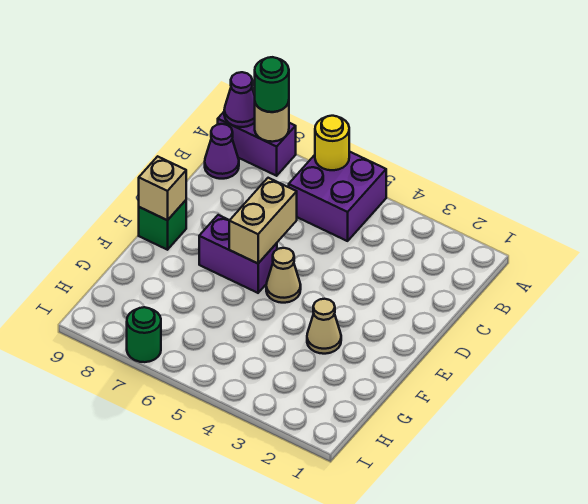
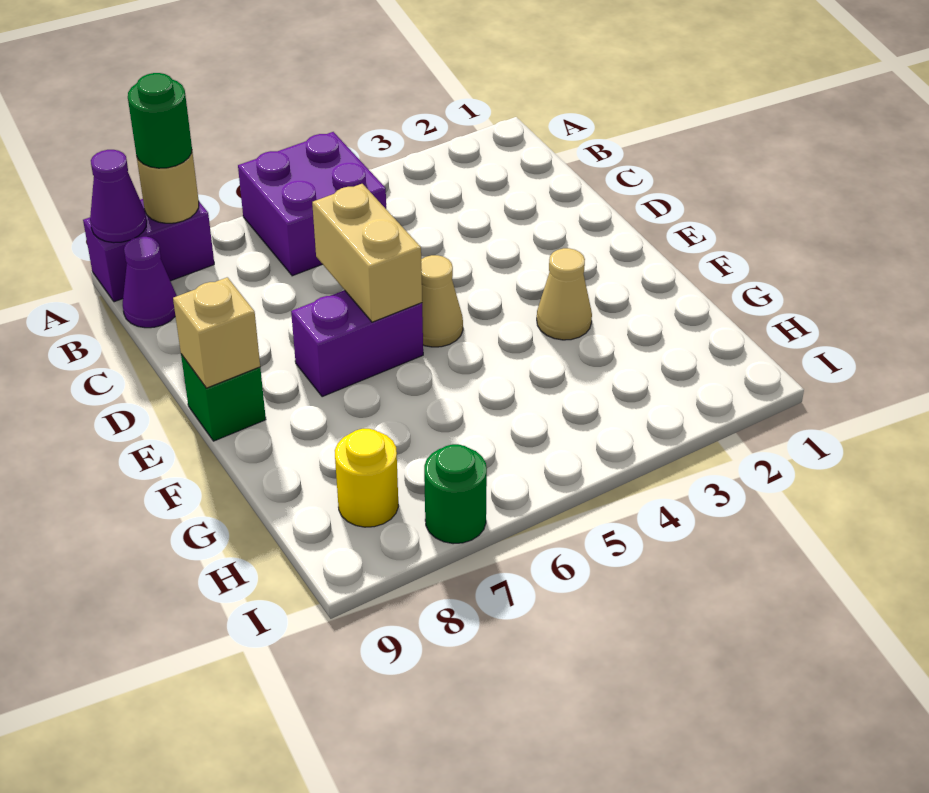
yellow 1x1 round brick [315,116,349,170] -> yellow 1x1 round brick moved to [335,429,399,527]

